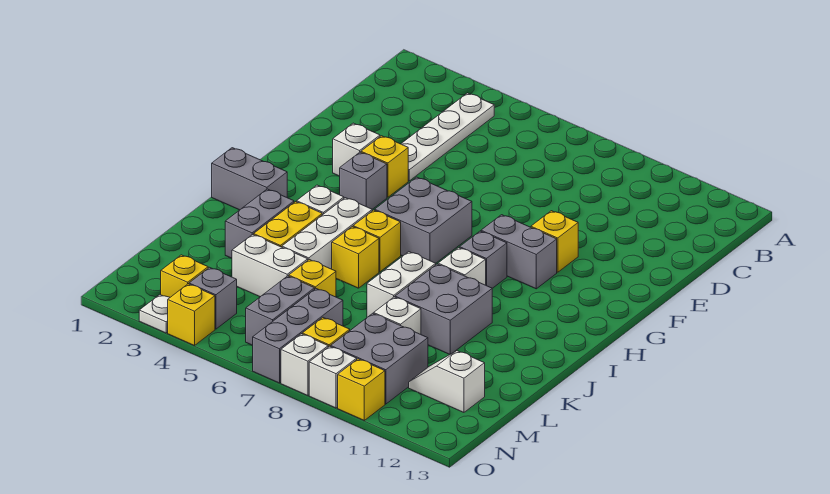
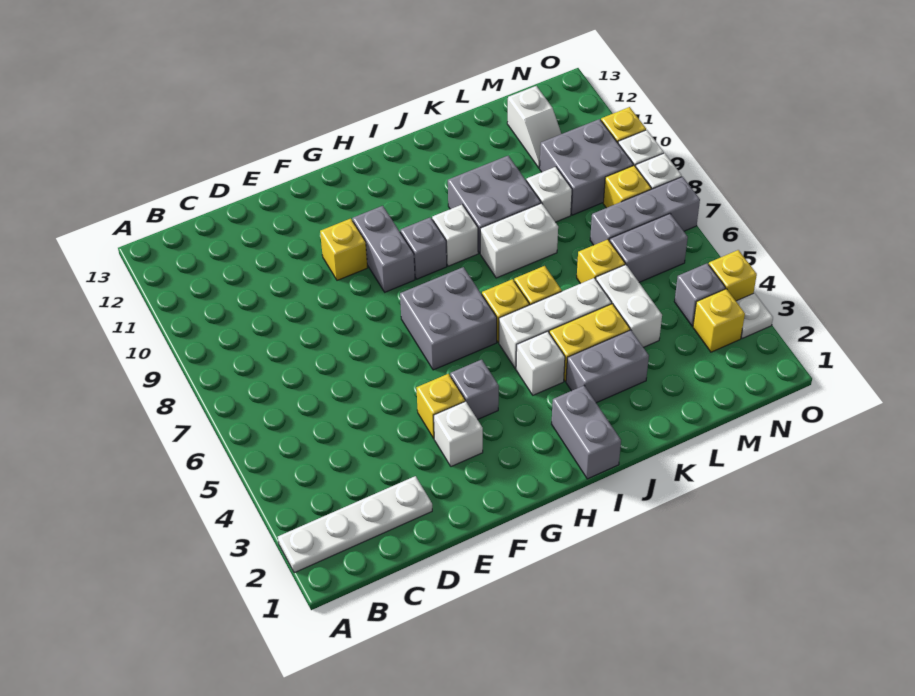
white 1x4 plate [401,93,494,181] -> white 1x4 plate moved to [278,476,432,573]

